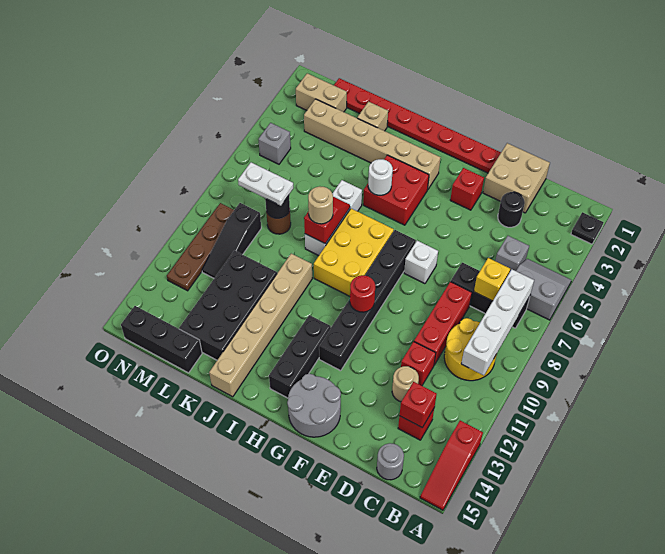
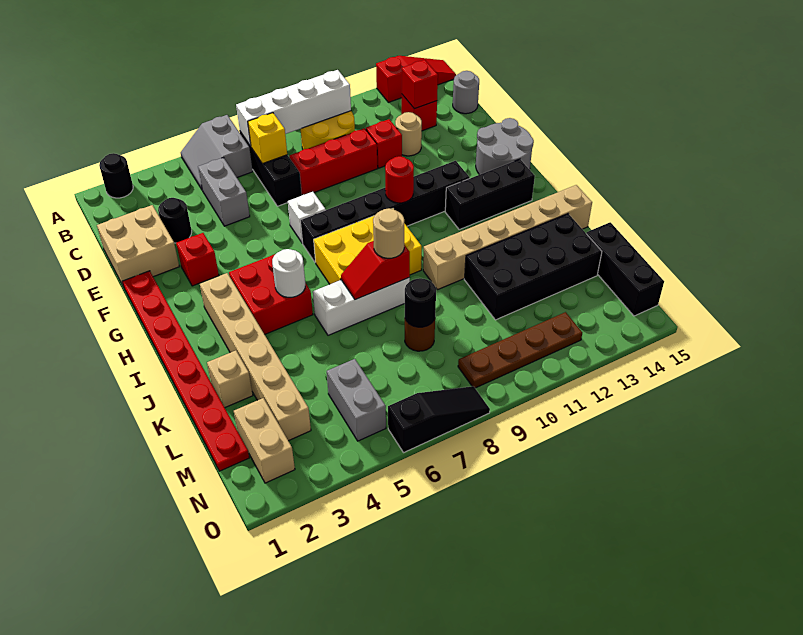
black 1x1 plate [571,212,603,244] -> black 1x1 round brick [99,153,133,198]
grey 1x1 brick [495,236,529,271] -> grey 1x2 brick [198,158,250,226]
white 1x2 plate [238,162,293,206] -> none
black 1x3 slope [202,203,261,278] -> black 1x3 slope moved to [388,386,490,452]
grey 1x1 brick [258,123,291,164] -> grey 1x2 brick [327,359,386,441]

